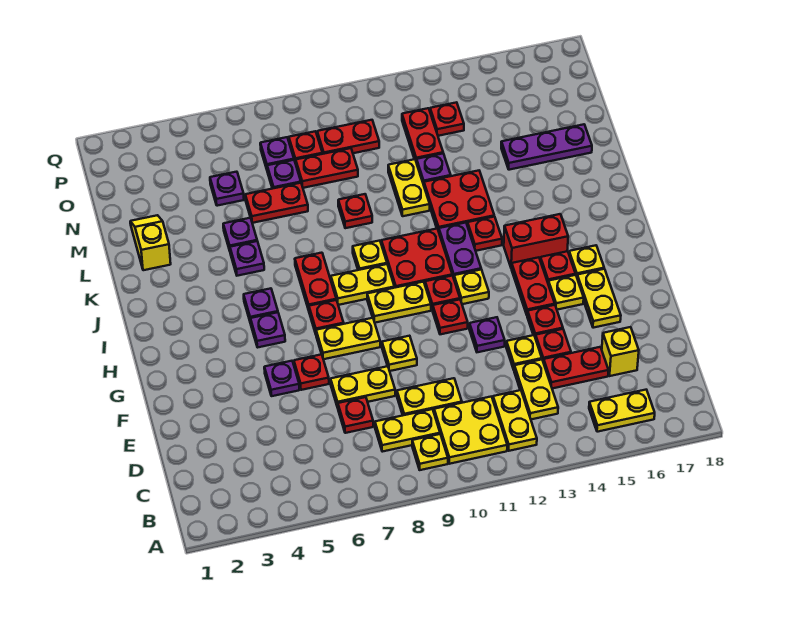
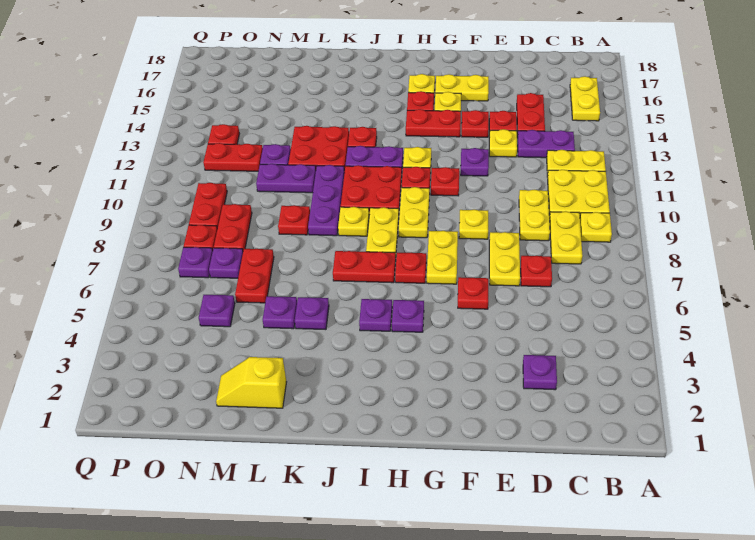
yellow 1x2 plate [514,359,558,419] -> purple 1x2 plate [518,130,575,158]
yellow 1x1 brick [602,327,639,376] -> none
purple 1x1 plate [264,361,299,396] -> purple 1x1 plate moved to [523,355,557,390]
red 1x2 brick [504,214,568,269] -> none
yellow 1x2 plate [388,159,430,216] -> purple 1x2 plate [256,164,316,193]
purple 1x3 plate [501,124,592,170] -> purple 1x3 plate moved to [308,165,344,236]

